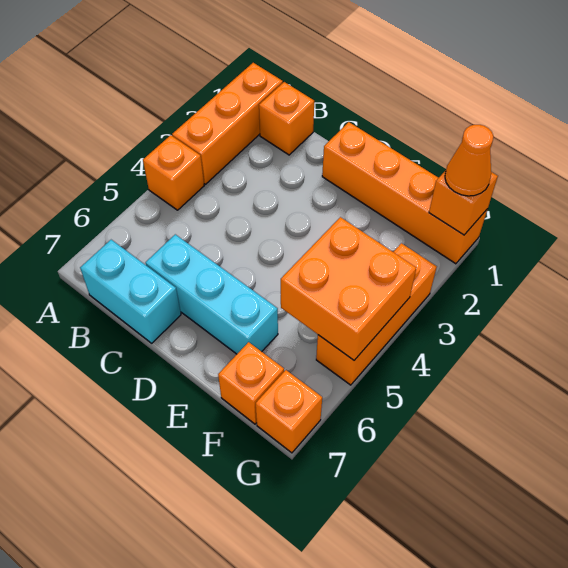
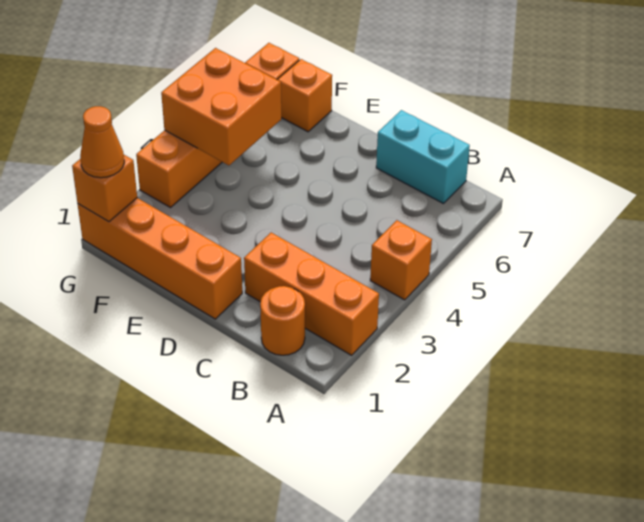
orange 1x3 brick [172,63,283,184] -> orange 1x3 brick turned to [244,233,379,355]
orange 1x1 brick [259,82,314,155] -> orange 1x1 round brick [260,286,305,355]
cyan 1x3 brick [146,234,278,354] -> none

